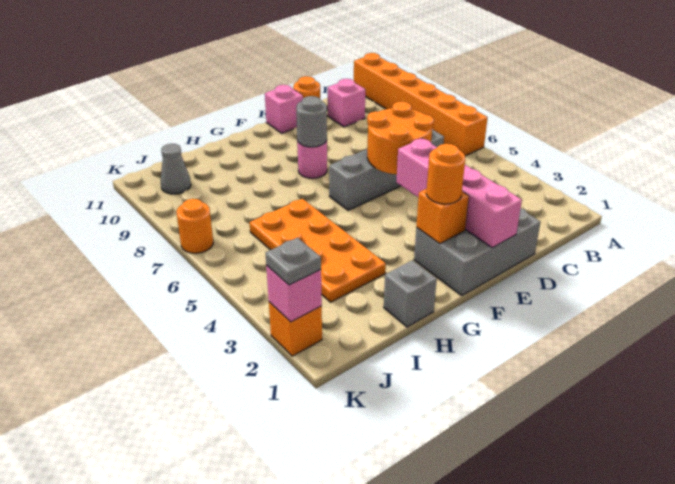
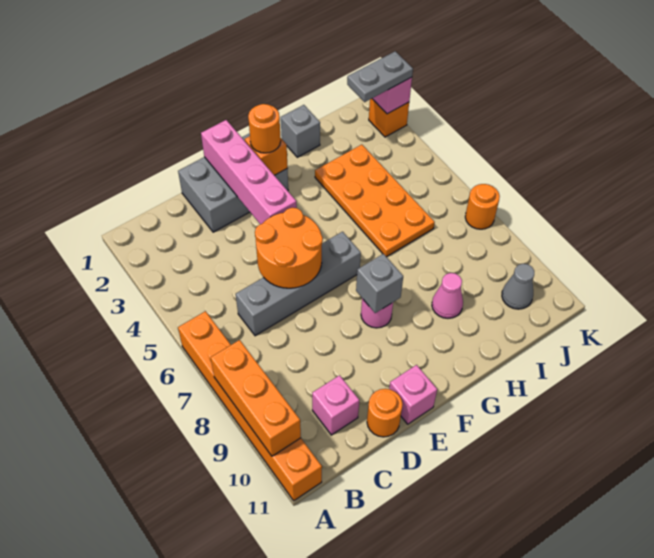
none -> orange 1x3 brick [211,340,301,456]
grey 1x1 round brick [296,96,327,147] -> grey 1x1 brick [356,254,403,313]
none -> pink 1x1 cone [432,273,463,318]
grey 1x1 plate [265,238,321,285] -> grey 1x2 plate [347,51,413,102]

